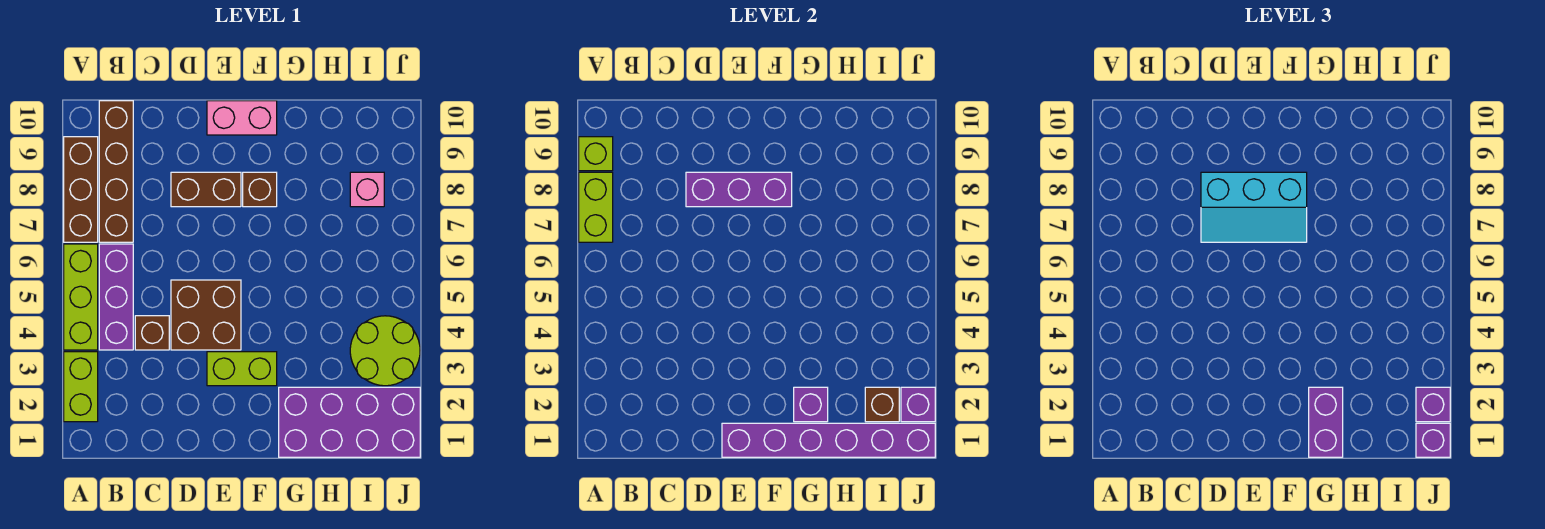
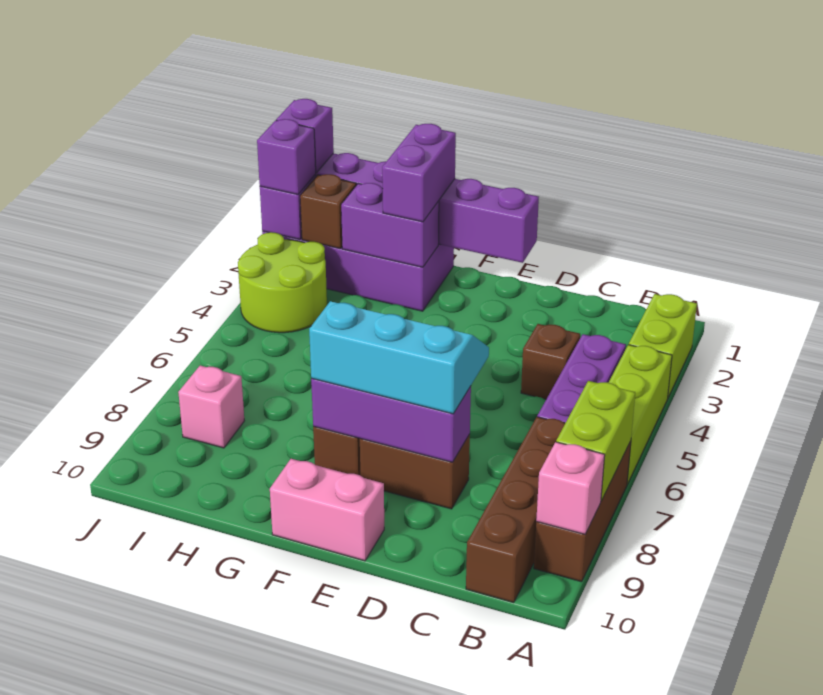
lime 1x1 brick [579,137,613,171] -> pink 1x1 brick [536,442,605,534]
brown 2x2 brick [171,280,241,350] -> none
lime 1x2 brick [207,352,277,386] -> none
purple 1x1 brick [794,387,828,422] -> purple 1x2 brick [341,183,439,267]

